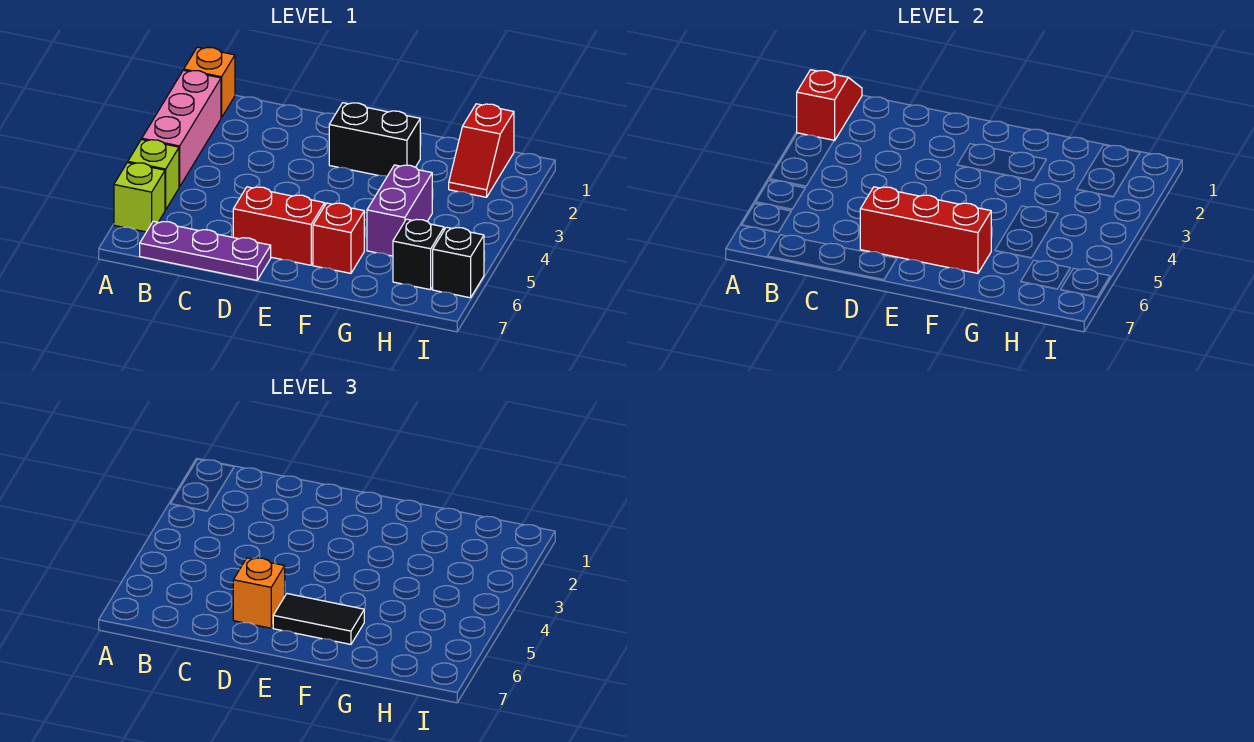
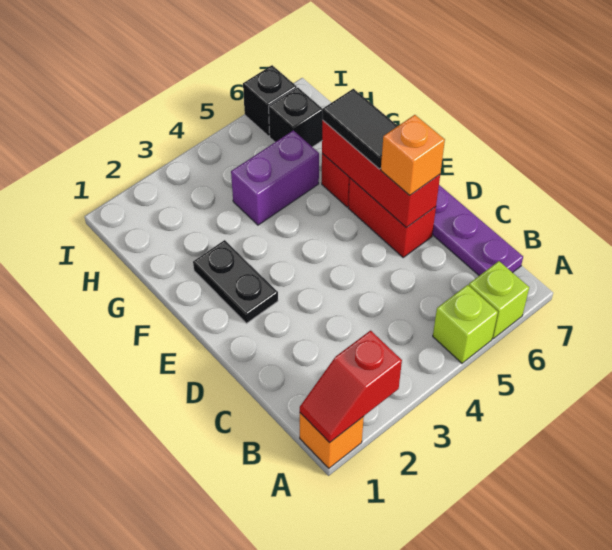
pink 1x3 brick [142,70,221,187] -> none
black 1x2 brick [329,103,420,176] -> black 1x2 plate [193,240,278,323]
red 1x2 slope [449,104,514,197] -> none

